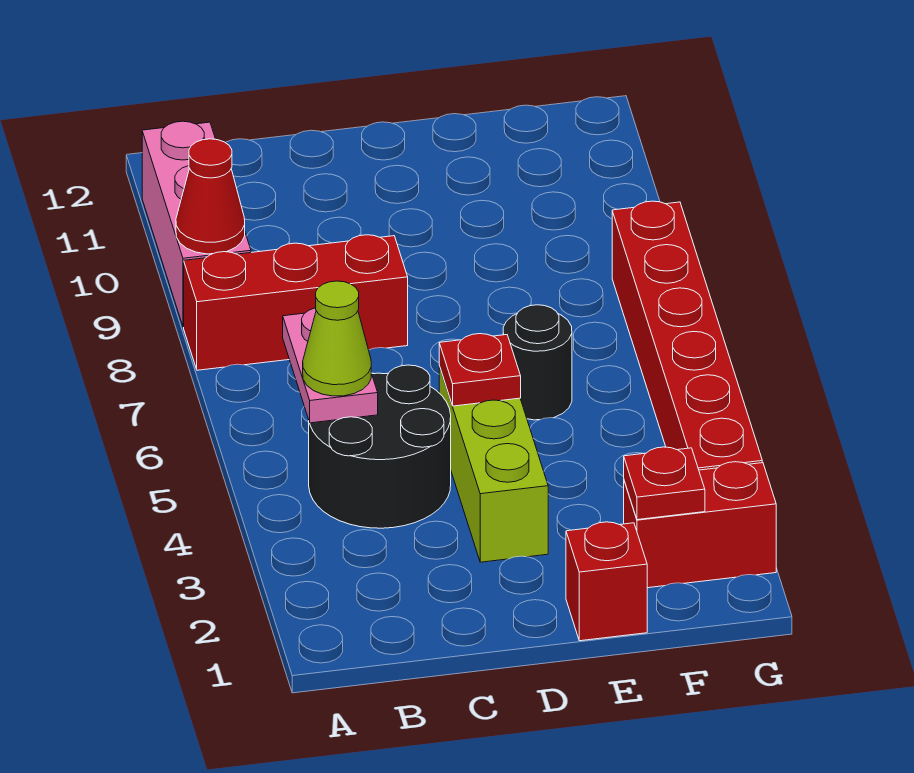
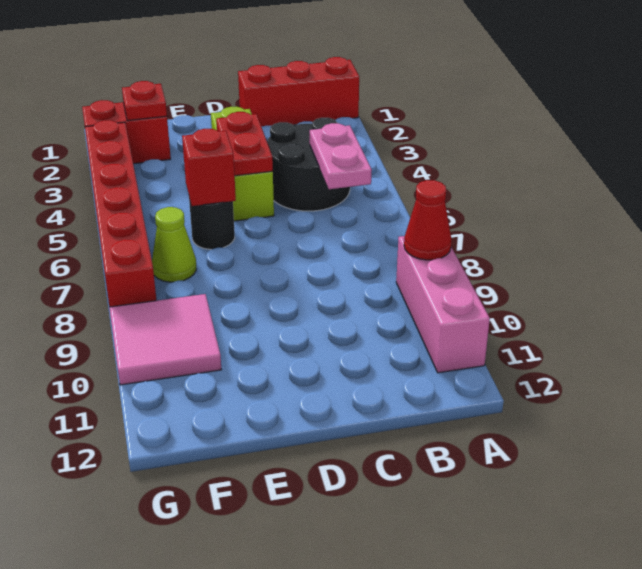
red 1x3 brick [184,235,408,370] -> red 1x3 brick moved to [238,57,359,127]
lime 1x1 cone [303,281,371,396] -> lime 1x1 cone moved to [152,207,196,282]
red 1x1 plate [439,334,521,406] -> red 1x2 plate [216,112,273,176]
red 1x1 brick [566,522,647,641] -> red 1x1 brick moved to [182,129,236,206]
none -> pink 2x2 tile [109,294,221,385]

